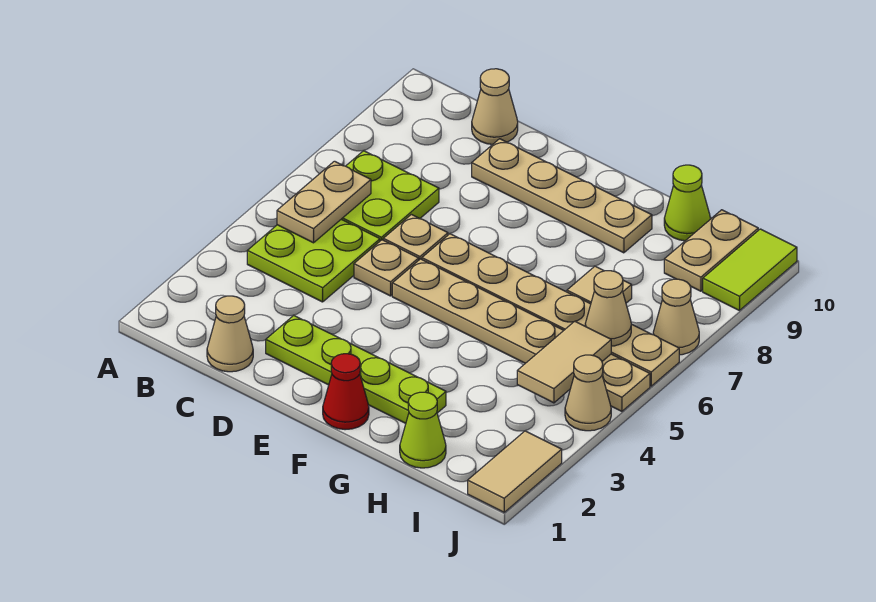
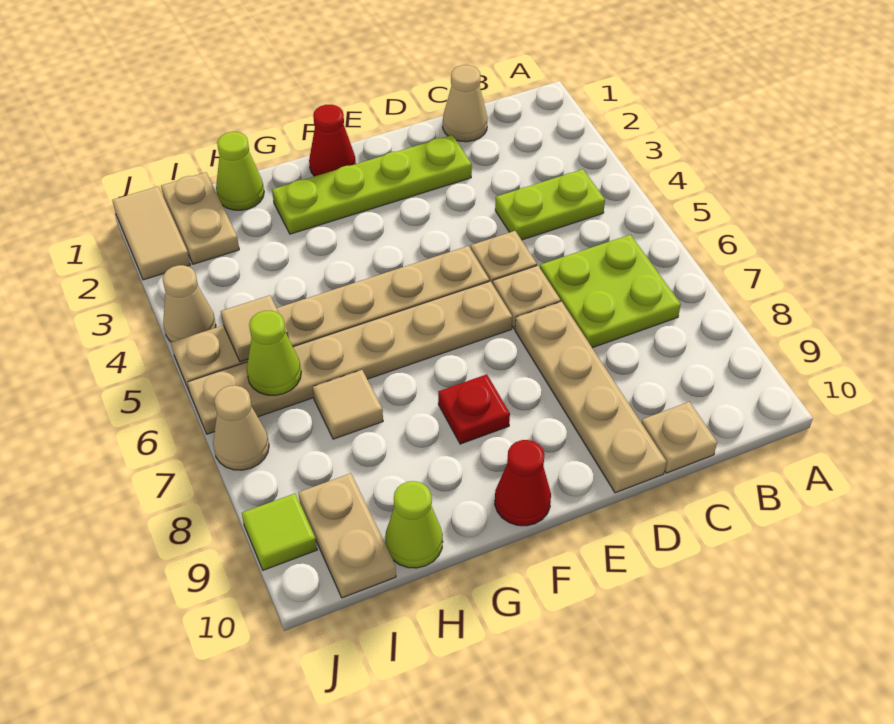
lime 2x2 plate [247,219,380,302] -> lime 1x2 plate [495,169,605,240]
tan 1x2 plate [277,161,371,243] -> tan 1x2 plate moved to [161,172,239,264]
tan 1x1 cone [472,69,518,144] -> tan 1x1 plate [641,402,717,473]
tan 1x4 plate [472,139,652,253] -> tan 1x4 plate turned to [515,302,666,493]
none -> red 1x1 plate [438,374,510,444]
none -> red 1x1 cone [495,440,551,526]
tan 1x2 tile [517,321,611,403] -> tan 1x1 tile [221,295,289,362]
tan 1x1 cone [585,271,631,346] -> lime 1x1 cone [247,311,301,395]
lime 1x2 tile [703,229,797,311] -> lime 1x1 tile [242,494,317,570]

